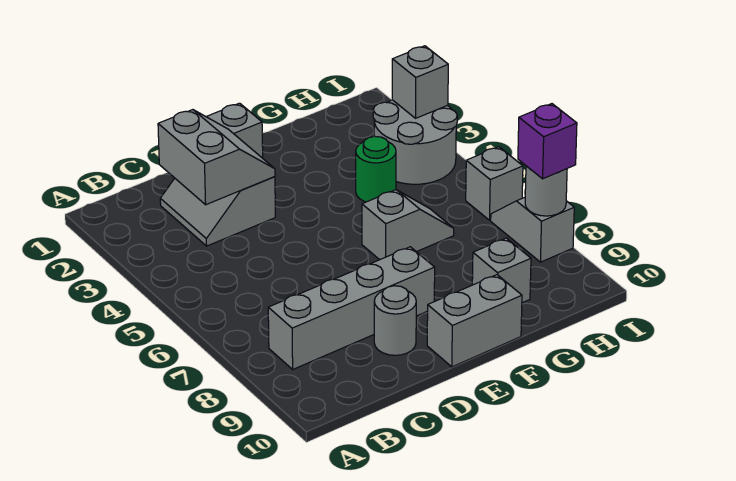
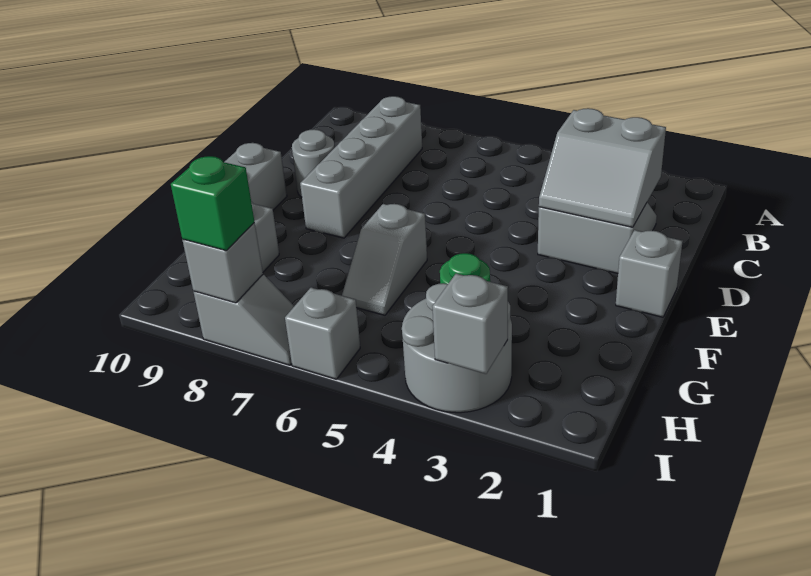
grey 1x1 round brick [525,166,567,216] -> grey 1x1 brick [183,223,263,303]
purple 1x1 brick [518,104,577,179] -> green 1x1 brick [171,156,254,251]

